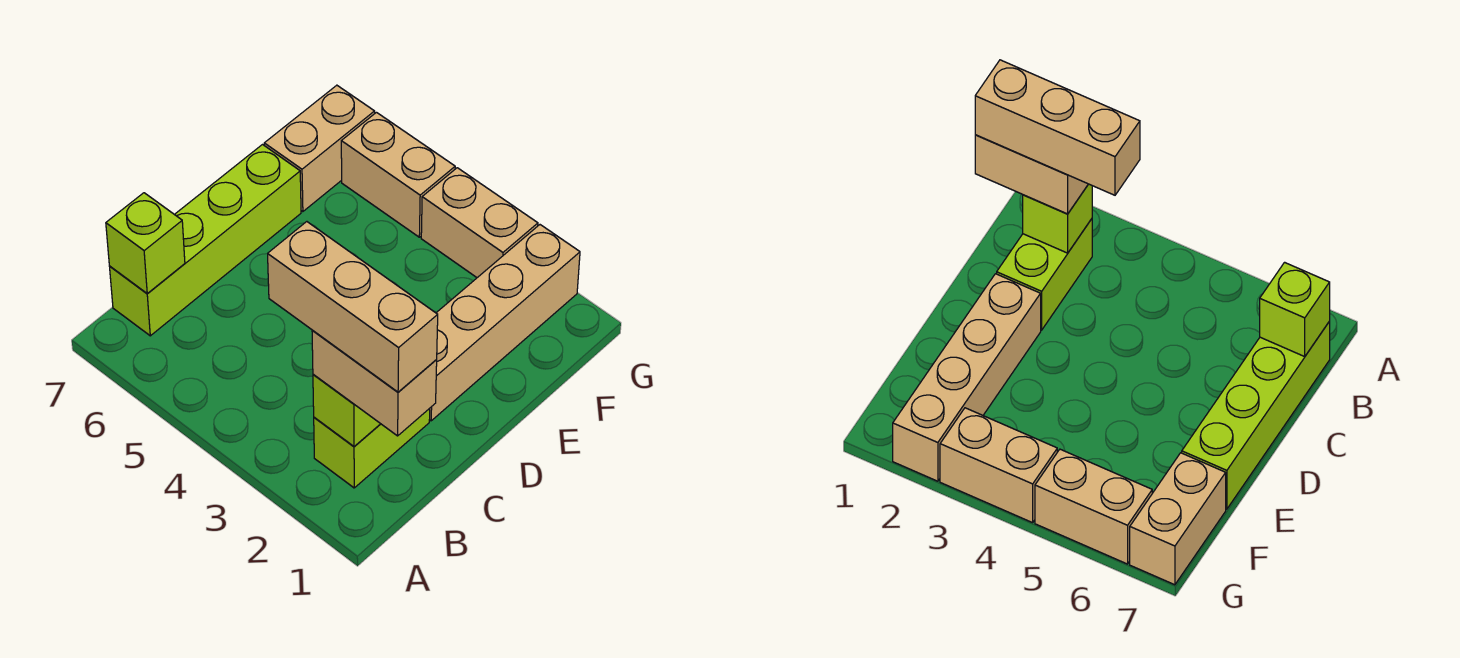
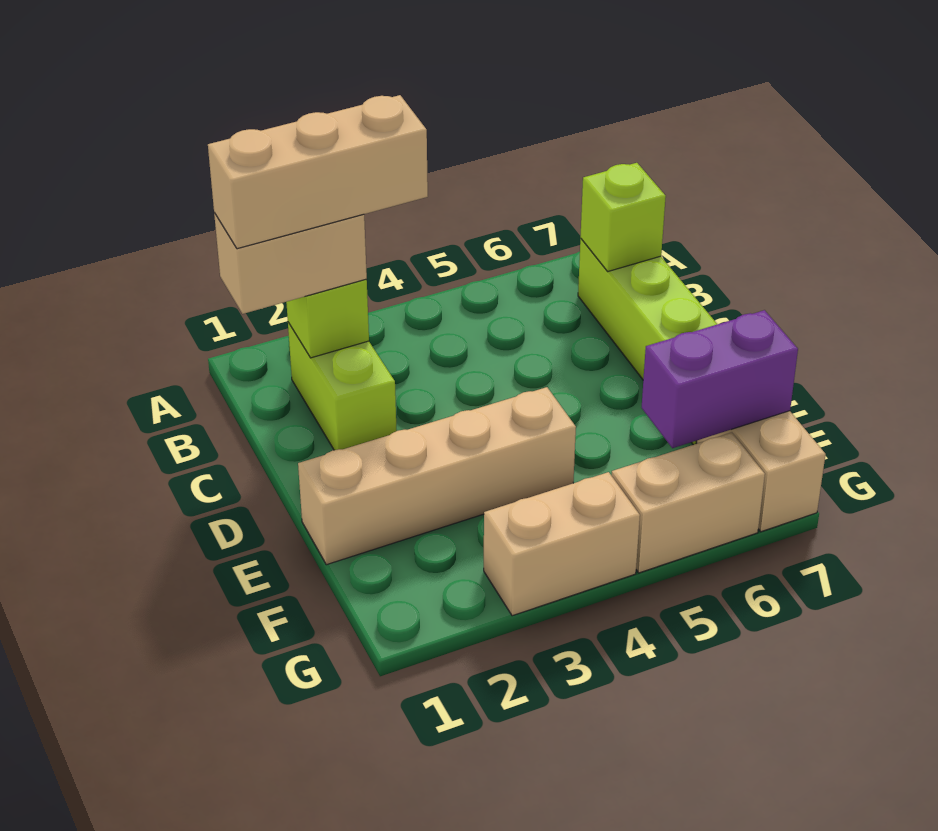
tan 1x4 brick [429,225,580,421] -> tan 1x4 brick turned to [298,387,576,565]
none -> purple 1x2 brick [642,310,798,448]

